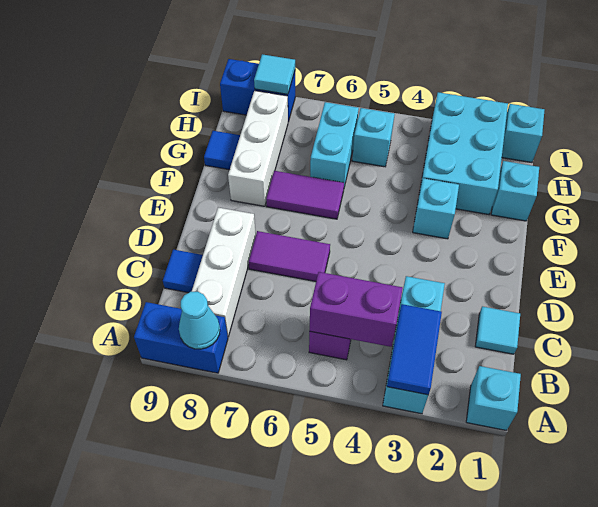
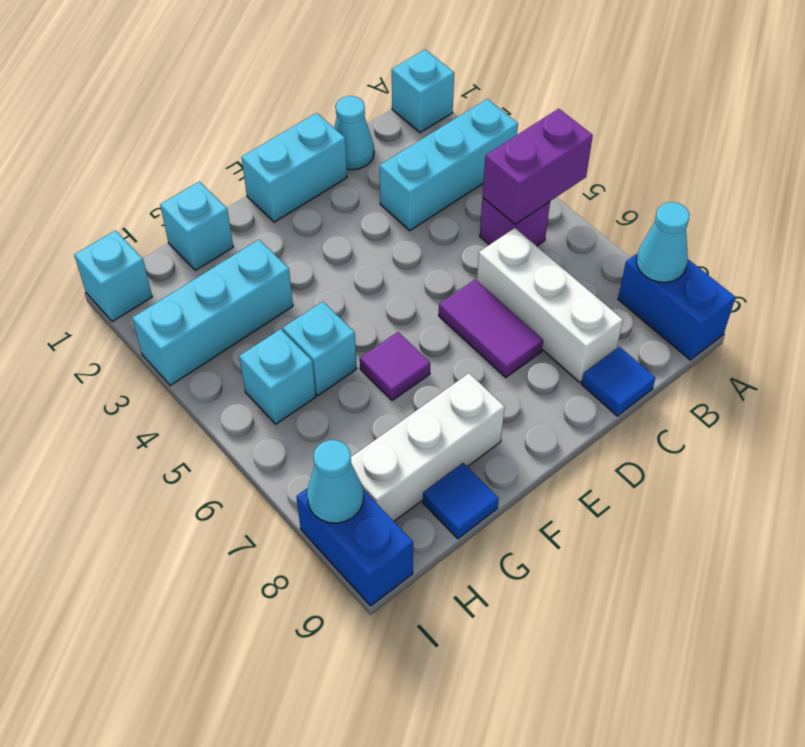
blue 1x2 tile [387,304,442,395] -> none
purple 1x2 brick [310,272,403,347] -> purple 1x2 brick turned to [482,109,593,224]
white 1x3 brick [192,208,256,337] -> white 1x3 brick turned to [477,228,623,383]
cyan 1x1 tile [475,306,520,354] -> cyan 1x1 cone [334,96,374,170]
cyan 1x1 brick [413,178,459,239] -> cyan 1x1 brick moved to [283,302,357,395]
purple 1x2 tile [266,171,344,219] -> purple 1x1 tile [360,332,430,401]
cyan 2x3 brick [419,92,508,215] -> cyan 1x3 brick [132,240,293,386]
cyan 1x2 brick [310,102,359,187] -> cyan 1x2 brick moved to [241,113,347,222]
cyan 1x1 tile [254,54,295,94] -> cyan 1x1 cone [307,440,364,523]

